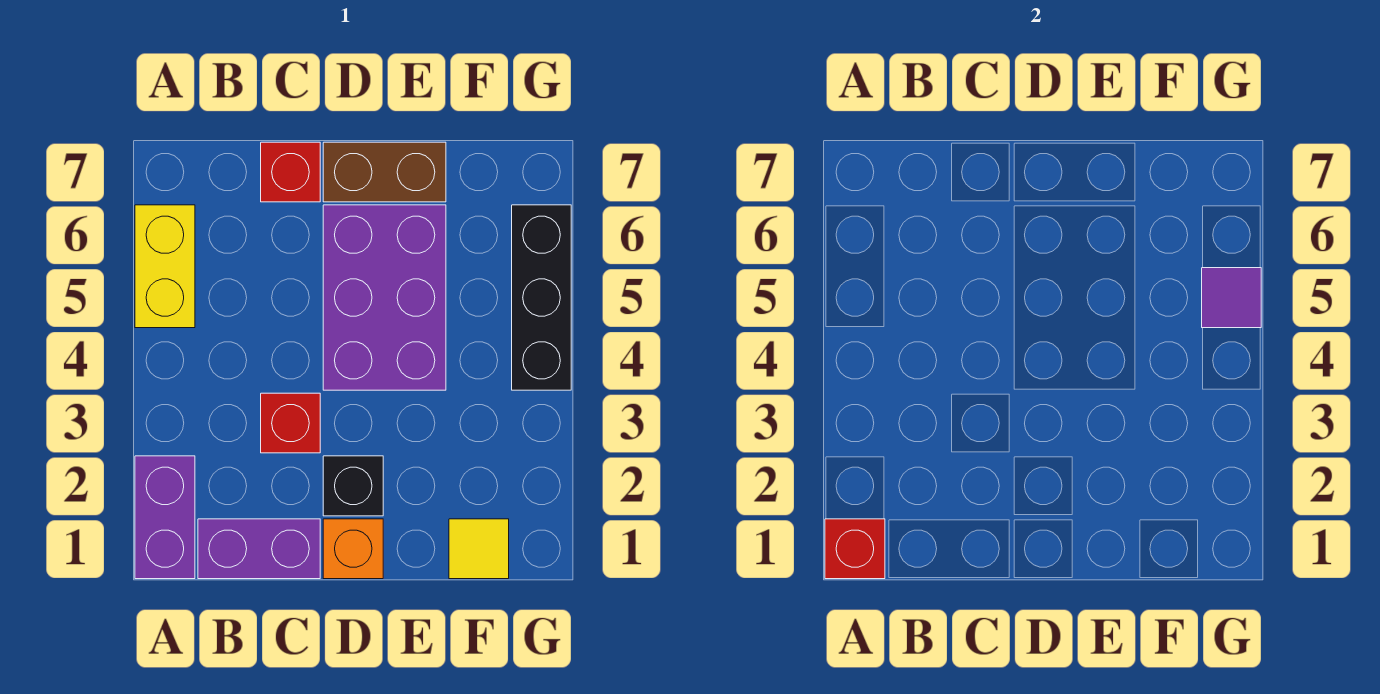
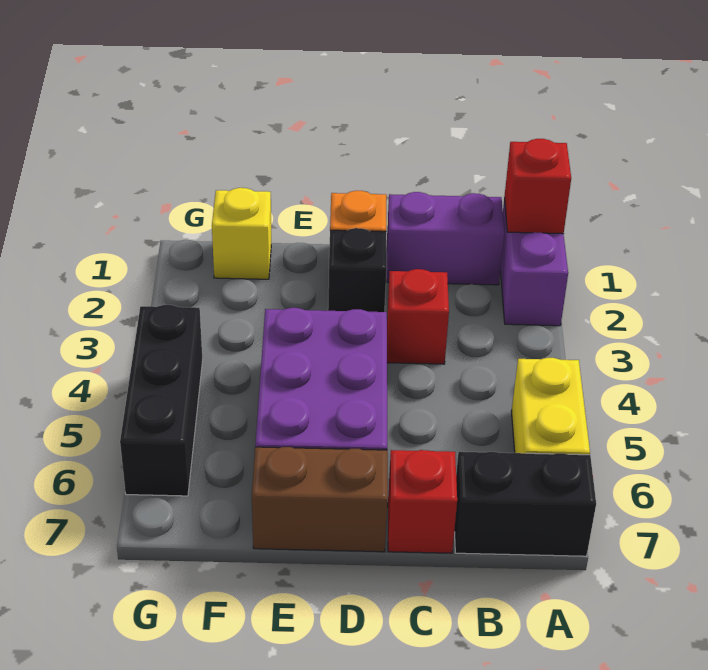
none -> black 1x2 brick [454,452,596,556]
yellow 1x1 tile [449,519,509,579] -> yellow 1x1 brick [212,188,271,279]
purple 1x1 tile [1202,268,1261,328] -> none

